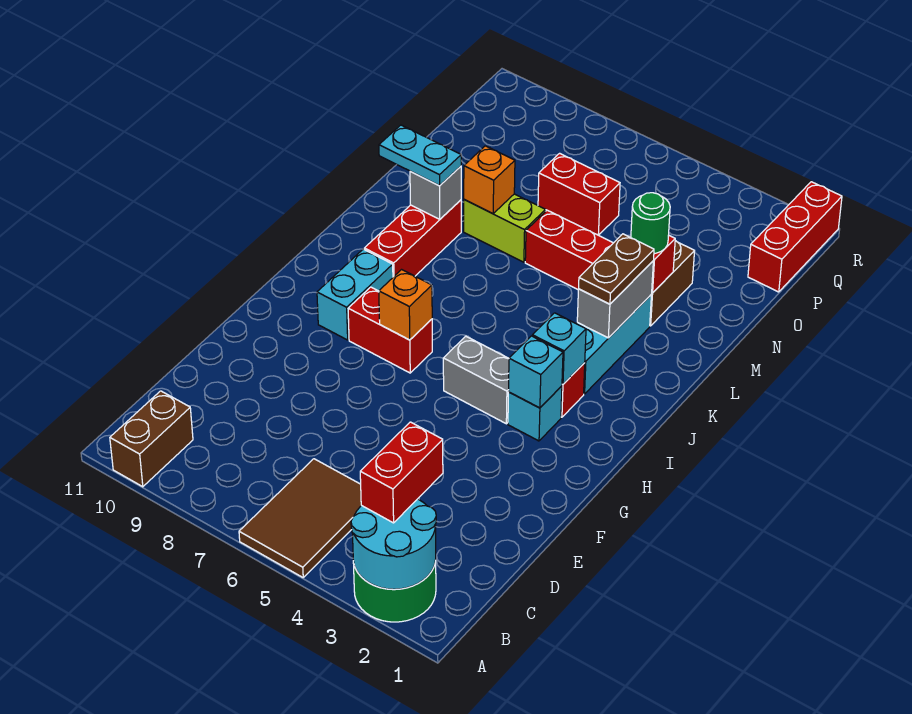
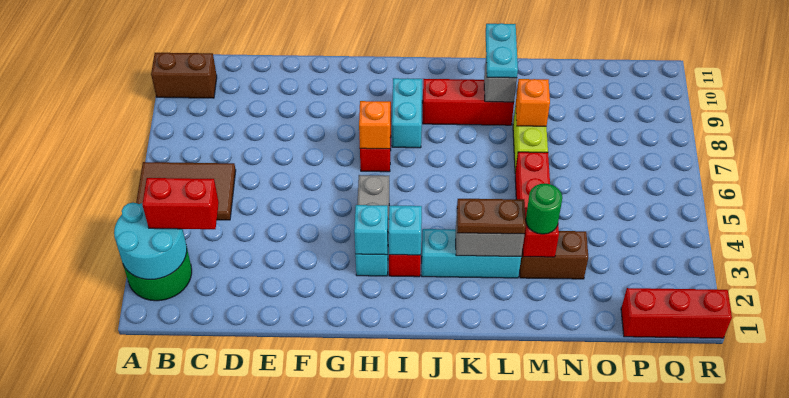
cyan 1x2 brick [317,249,393,340] -> cyan 1x2 brick turned to [392,78,422,148]
red 1x2 brick [538,153,620,235] -> none

